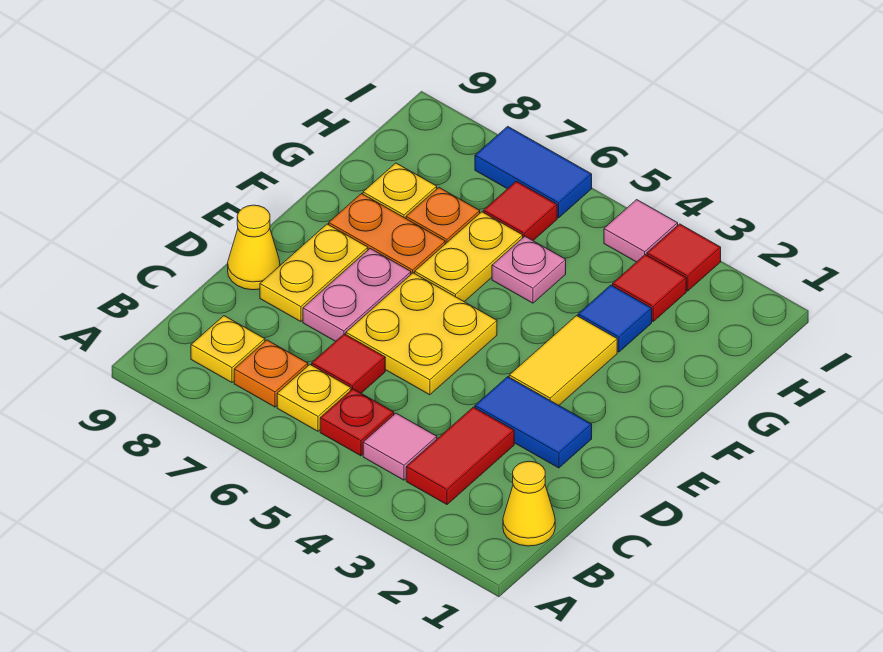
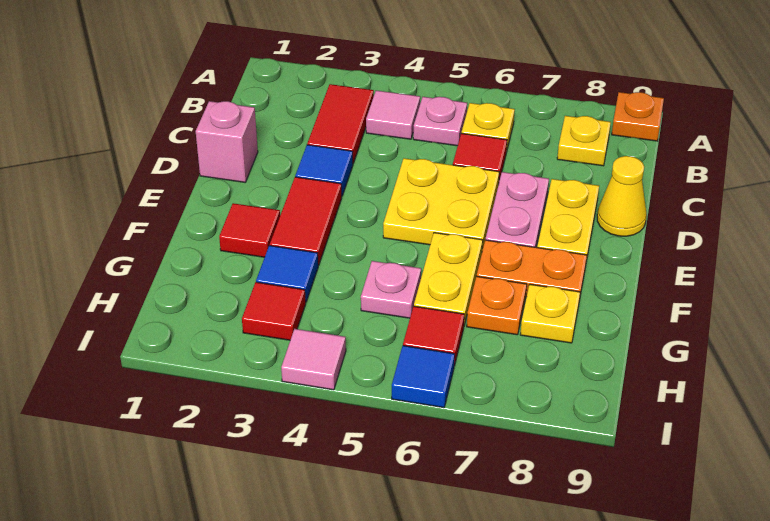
yellow 1x1 cone [503,461,555,546] -> none
red 1x1 plate [320,389,394,456] -> pink 1x1 plate [413,97,467,146]
orange 1x1 plate [234,340,308,407] -> orange 1x1 plate moved to [612,92,664,141]
none -> pink 1x1 brick [196,101,258,182]
blue 1x2 tile [475,377,592,468] -> blue 1x1 tile [295,145,353,196]
yellow 1x2 tile [509,316,617,405] -> red 1x2 tile [270,177,342,265]
red 1x1 tile [647,224,721,291] -> red 1x1 tile moved to [219,203,280,257]
blue 1x2 tile [475,126,592,218] -> blue 1x1 tile [392,346,455,408]

